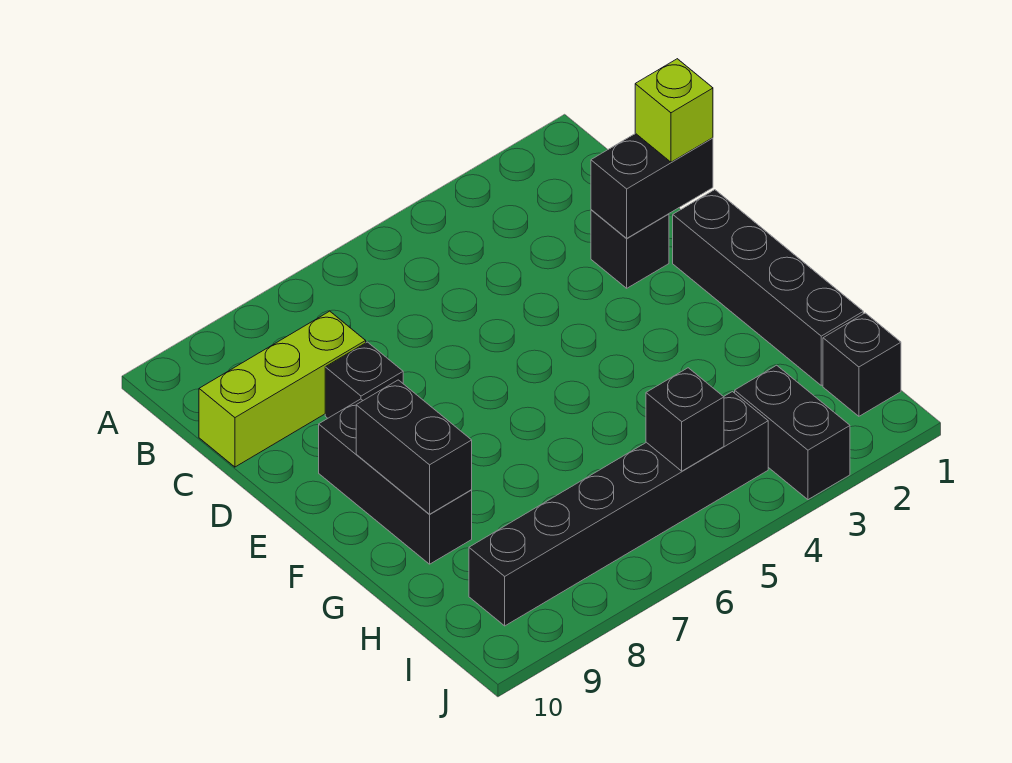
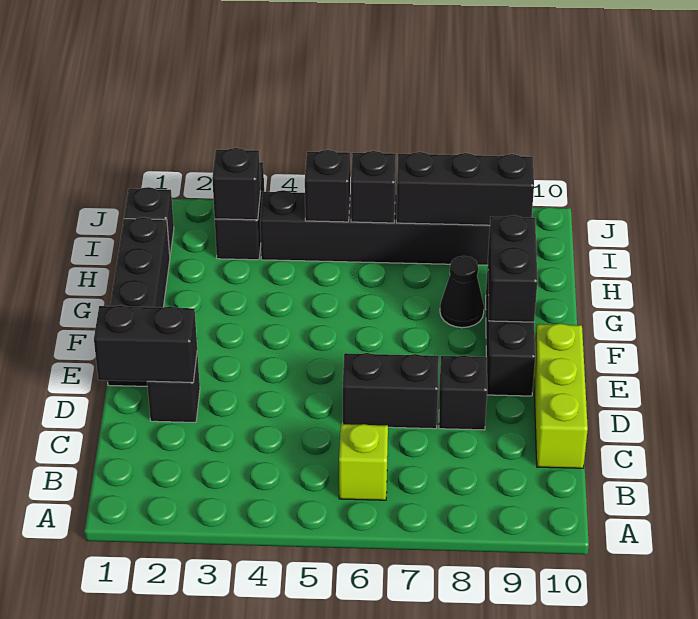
lime 1x3 brick [199,311,366,467] -> lime 1x3 brick turned to [534,324,588,468]
lime 1x1 brick [635,59,713,162] -> lime 1x1 brick moved to [339,424,388,500]
none -> black 1x2 brick [343,353,439,429]
none -> black 1x1 cone [440,256,484,328]
none -> black 1x1 brick [212,148,261,220]
none -> black 1x1 brick [351,151,396,223]
none -> black 1x3 brick [396,152,534,225]

